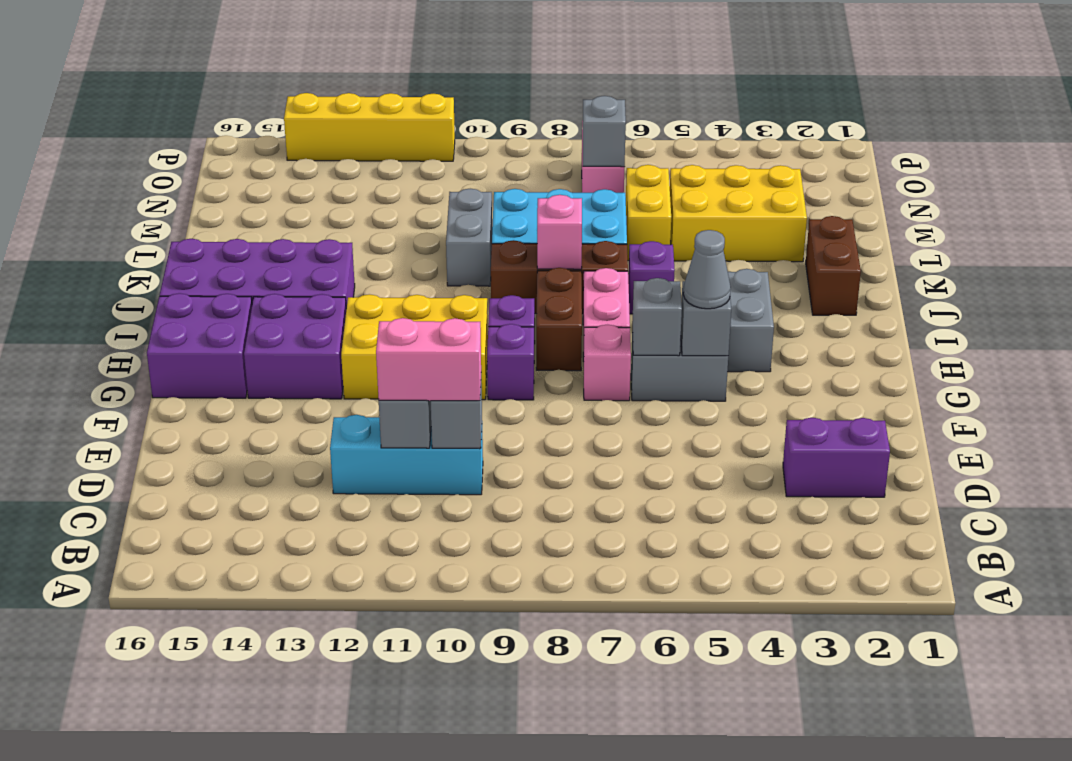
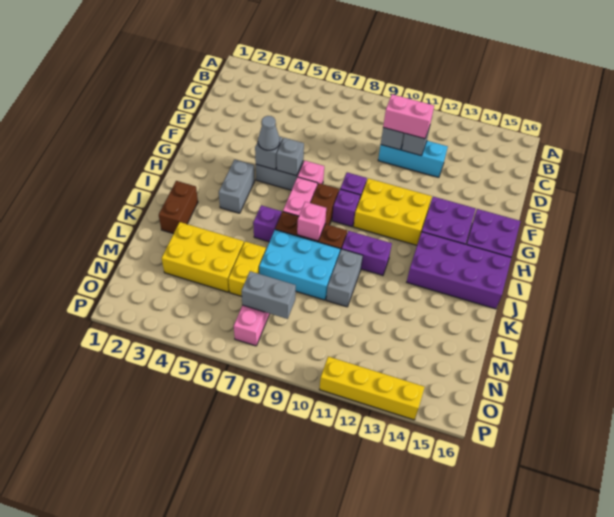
purple 1x2 brick [783,418,890,497] -> purple 1x2 brick moved to [342,231,392,275]
grey 1x1 brick [583,96,626,167] -> grey 1x2 brick [242,271,296,319]

